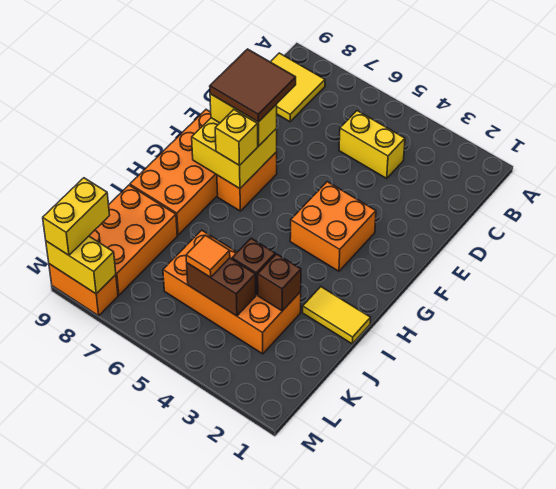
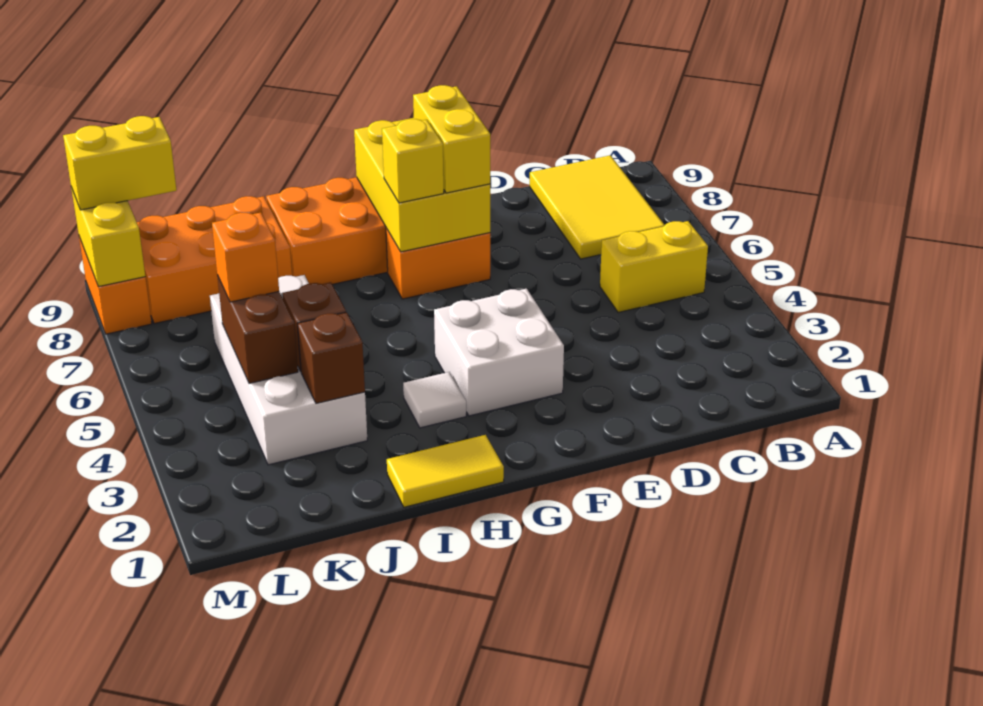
yellow 2x2 tile [271,53,325,122] -> yellow 2x3 tile [530,155,665,259]
yellow 1x2 brick [339,111,405,178] -> yellow 1x2 brick turned to [600,221,708,312]
brown 2x2 tile [210,49,296,122] -> none
orange 2x2 brick [290,182,376,271] -> white 2x2 brick [434,289,564,416]
yellow 2x2 brick [192,118,277,189] -> yellow 2x3 brick [354,118,490,252]
none -> white 1x1 tile [403,372,466,428]
yellow 1x2 tile [303,287,371,344] -> yellow 1x2 tile turned to [387,435,504,507]
orange 2x4 brick [163,230,301,354] -> white 2x4 brick [210,275,367,465]
orange 1x1 tile [186,235,230,277] -> orange 1x1 brick [212,212,279,302]

